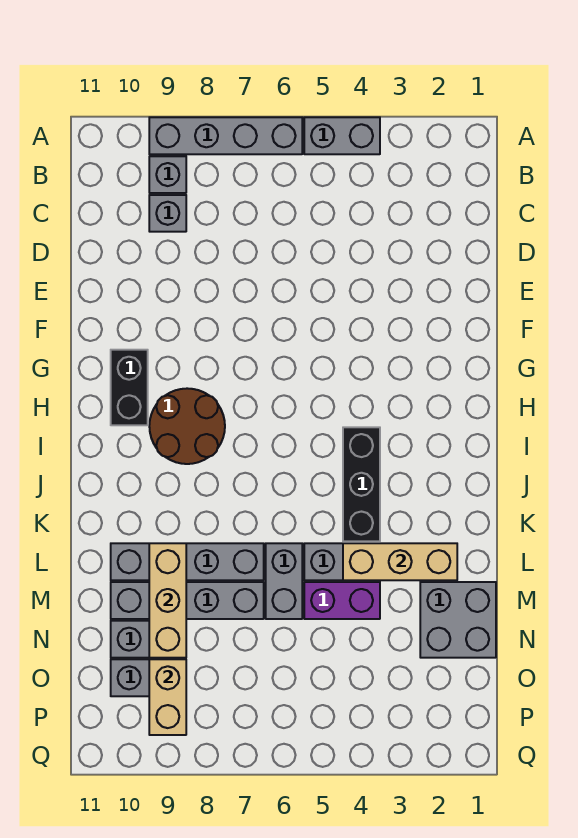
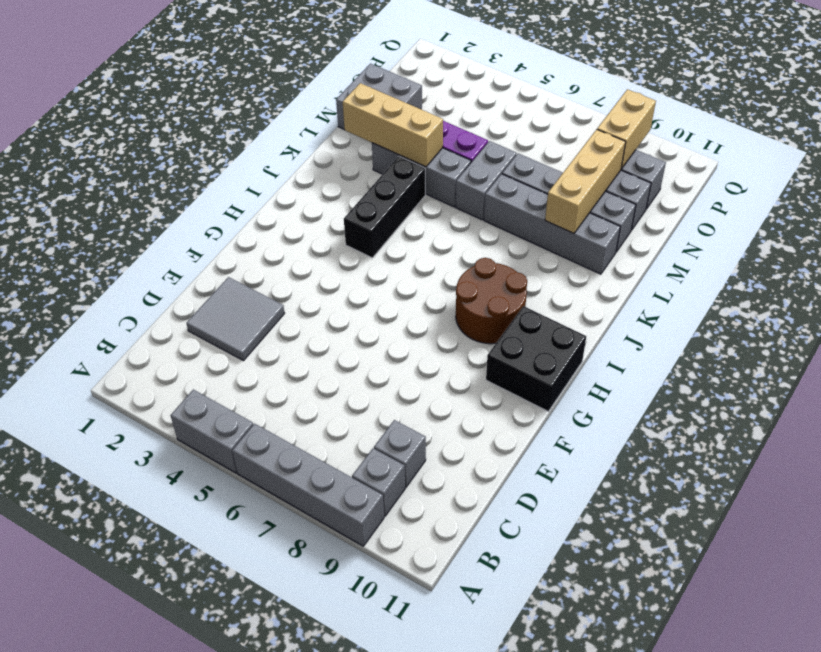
none -> grey 2x2 tile [186,277,285,361]
black 1x2 brick [111,350,148,425] -> black 2x2 brick [486,306,586,411]

